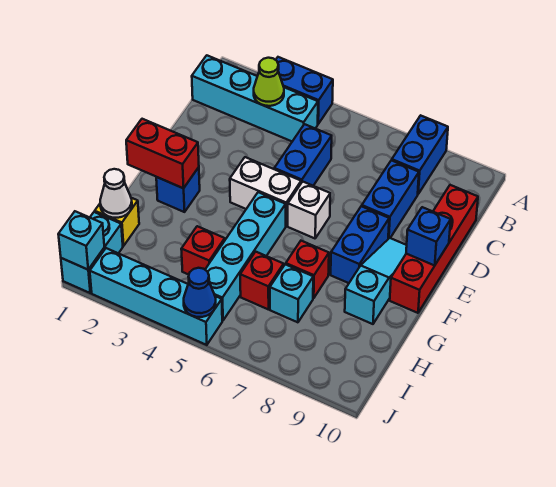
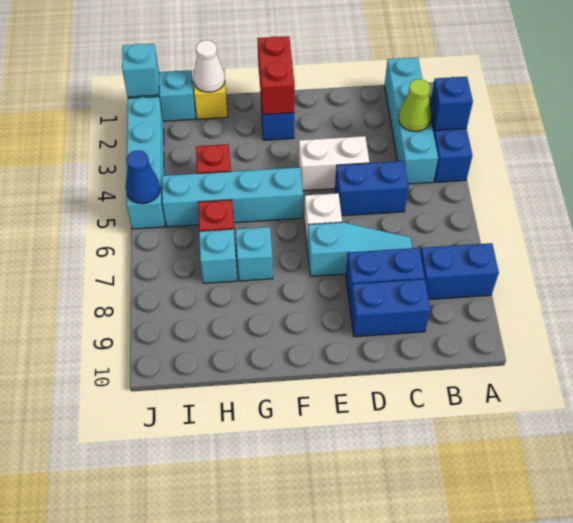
red 1x4 brick [390,185,478,313] -> none
white 1x2 brick [230,157,301,226] -> white 1x2 brick turned to [299,136,369,191]
blue 1x2 brick [331,206,389,283] -> blue 1x2 brick moved to [350,279,430,337]
cyan 1x3 slope [345,238,407,324] -> cyan 1x3 slope moved to [307,222,412,276]
blue 1x1 brick [406,207,451,266] -> blue 1x1 brick moved to [430,77,473,130]
red 1x1 brick [286,241,329,298] -> cyan 1x1 brick [236,227,273,281]

